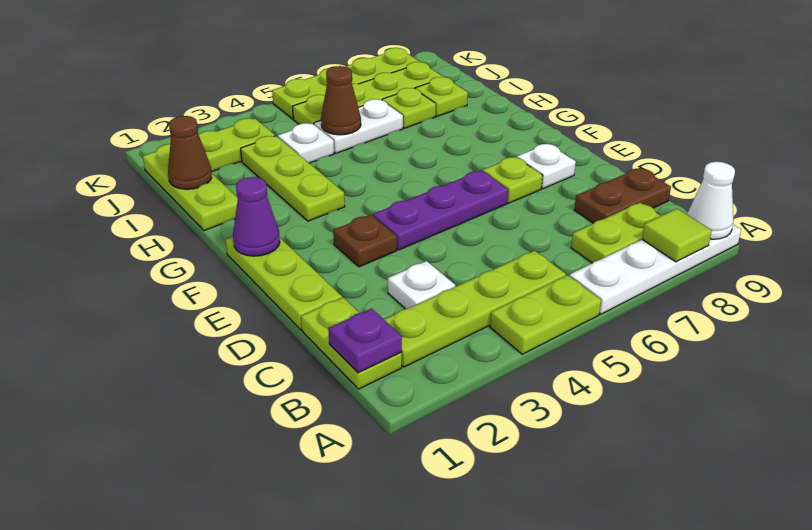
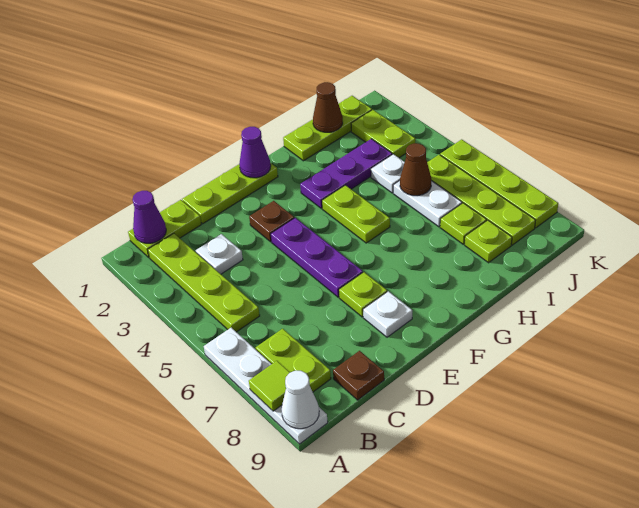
lime 1x2 plate [490,275,601,354] -> lime 1x2 plate moved to [322,185,390,243]
purple 1x1 plate [328,309,402,373] -> purple 1x1 cone [133,191,166,243]
brown 1x2 plate [574,168,671,223] -> brown 1x1 plate [333,351,384,400]
lime 1x3 plate [241,136,345,221] -> purple 1x3 plate [300,139,392,208]

